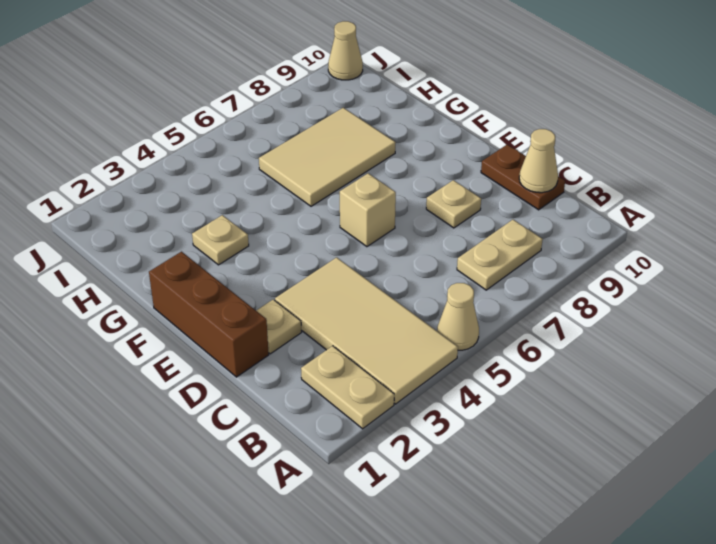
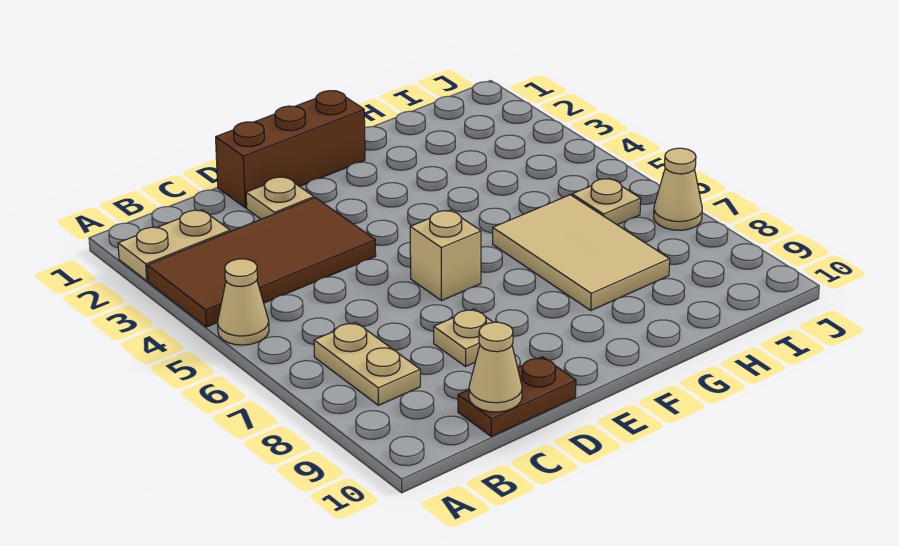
tan 2x4 tile [275,257,458,404] -> brown 2x4 tile [147,198,376,327]
tan 1x1 plate [192,215,249,265] -> tan 1x1 plate moved to [572,179,641,225]
tan 1x1 cone [328,21,363,80] -> tan 1x1 cone moved to [654,148,702,230]

